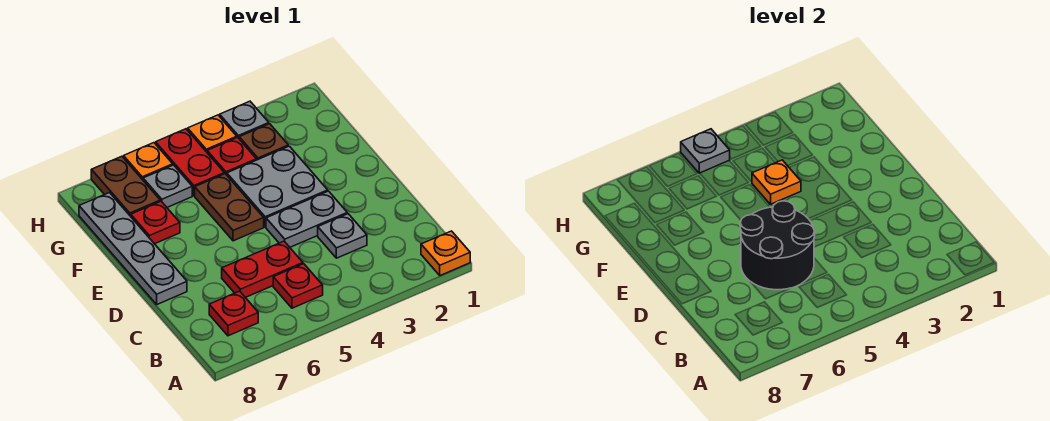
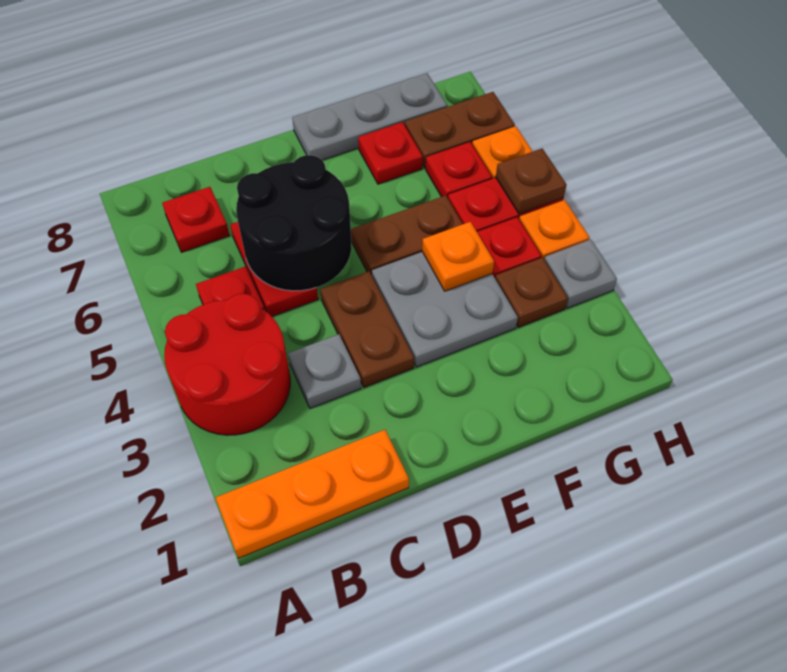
orange 1x1 plate [421,231,470,276] -> orange 1x3 plate [216,430,409,558]
none -> red 2x2 round brick [164,294,290,435]
grey 1x2 plate [266,191,347,247] -> brown 1x2 plate [320,271,414,387]
grey 1x4 plate [79,193,187,304] -> grey 1x3 plate [292,73,447,160]
grey 1x1 plate [143,165,192,207] -> red 1x1 plate [426,142,492,198]
grey 1x1 plate [681,129,730,173] -> brown 1x1 plate [496,149,566,214]

